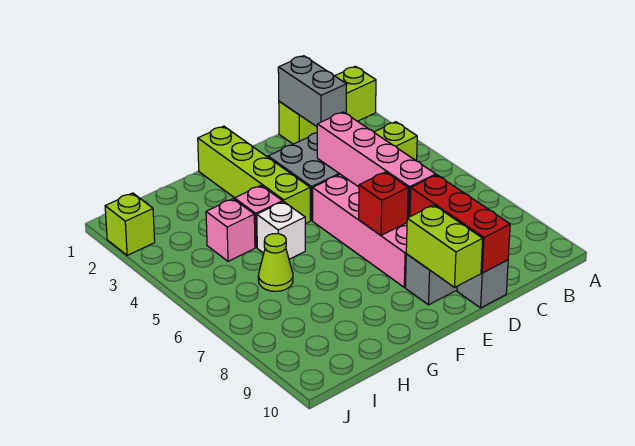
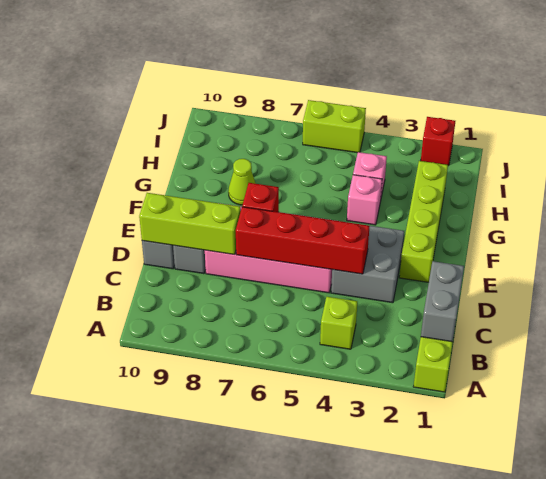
grey 1x2 brick [278,56,347,127] -> grey 1x2 brick turned to [421,261,464,342]
pink 1x4 brick [317,112,436,218] -> red 1x4 brick [236,207,369,274]
red 1x3 brick [410,175,510,273] -> lime 1x3 brick [139,193,241,255]
lime 1x2 brick [406,205,483,287] -> lime 1x2 brick moved to [303,100,366,153]
lime 1x4 brick [198,126,310,224] -> lime 1x4 brick turned to [399,161,448,282]
white 1x1 brick [257,201,305,259] -> none
lime 1x1 cone [258,234,293,291] -> lime 1x1 cone moved to [228,159,256,205]
lime 1x1 brick [105,193,155,255] -> red 1x1 brick [421,117,455,166]

